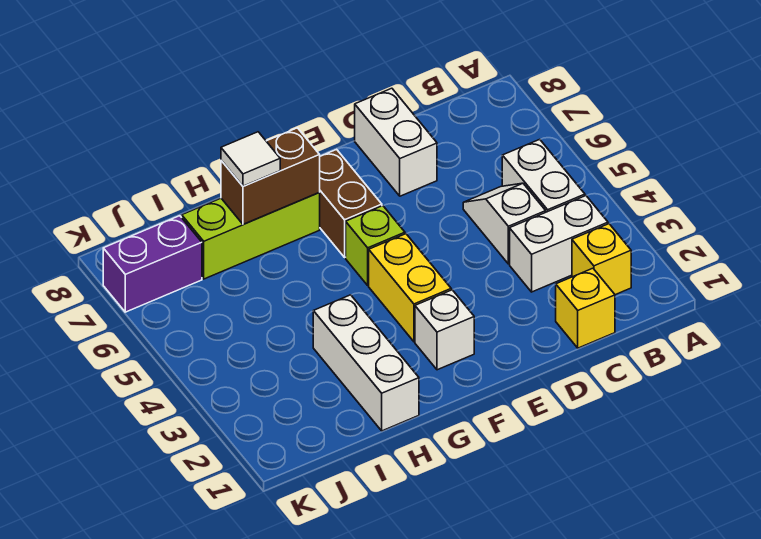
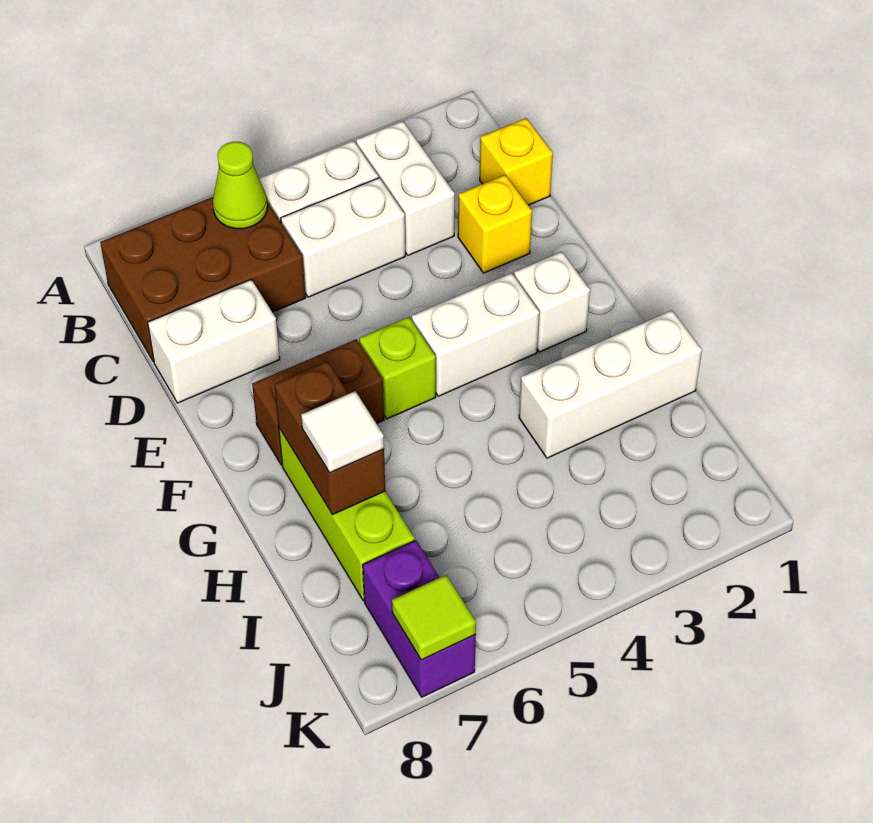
yellow 1x1 brick [572,224,631,295] -> yellow 1x1 brick moved to [458,175,532,273]
none -> brown 2x3 brick [100,197,306,362]
none -> lime 1x1 cone [213,142,268,229]
white 1x2 slope [463,183,546,264] -> white 1x2 brick [281,178,405,297]
yellow 1x2 brick [369,234,451,342] -> white 1x2 brick [412,273,539,396]
none -> lime 1x1 tile [392,575,476,660]

